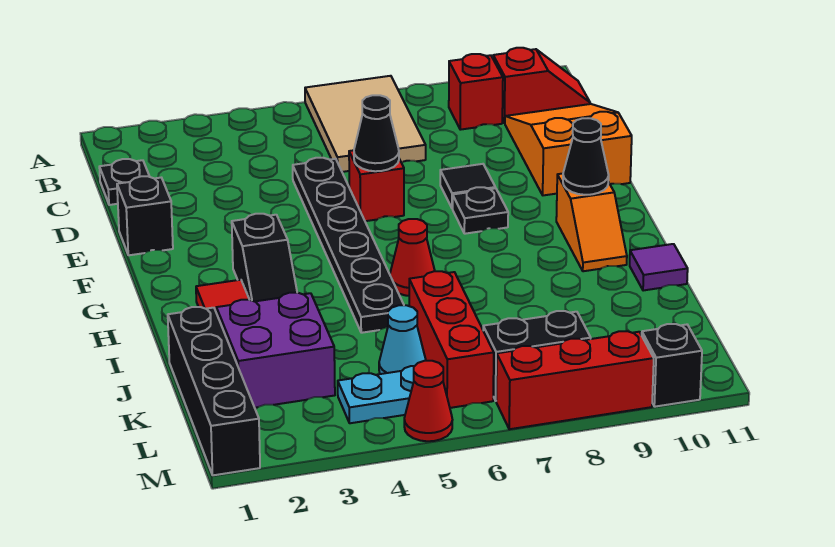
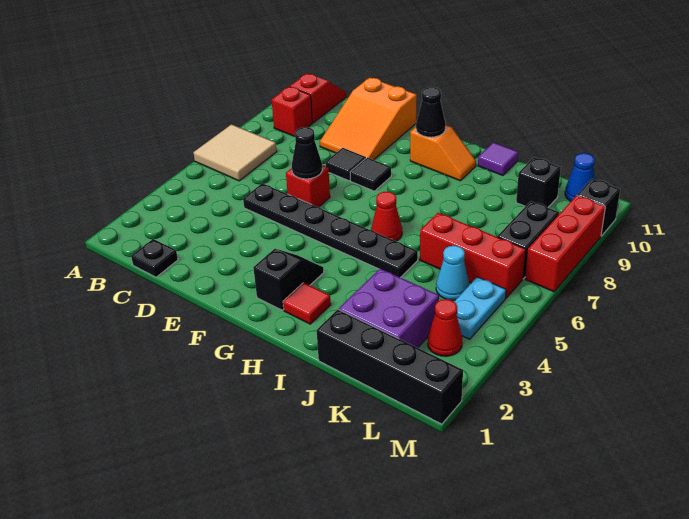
tan 2x3 tile [305,76,426,172] -> tan 2x2 tile [193,124,277,181]
orange 2x3 slope [505,104,632,195] -> orange 2x3 slope turned to [320,78,417,160]
black 1x1 brick [117,176,173,255] -> black 1x1 brick moved to [516,157,561,208]
black 1x1 plate [453,187,508,234] -> black 1x1 tile [350,158,391,191]
black 1x2 slope [232,214,297,302] -> black 1x2 slope turned to [253,249,324,310]
none -> blue 1x1 cone [565,153,595,201]
red 1x1 cone [404,361,452,441] -> red 1x1 cone moved to [428,299,462,356]

